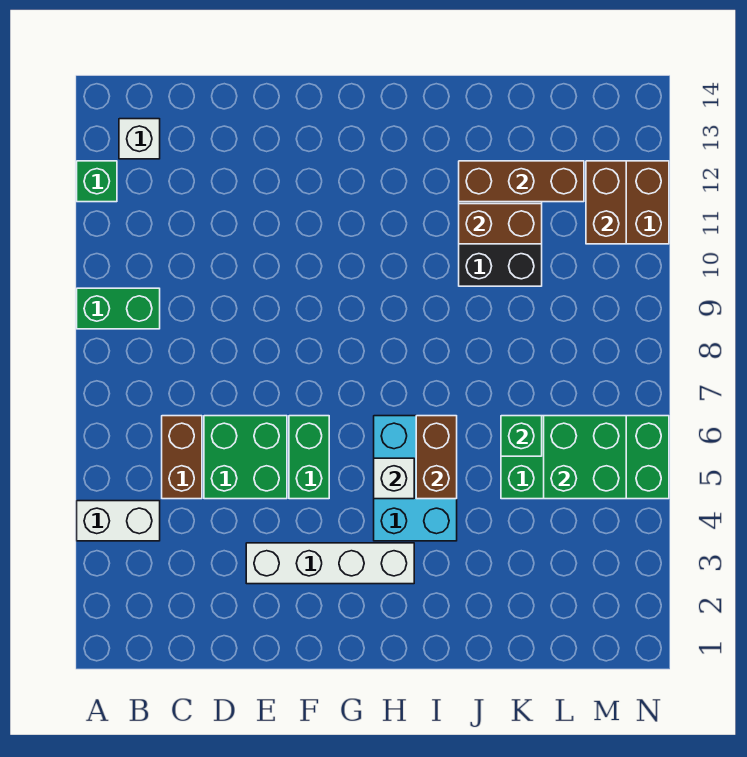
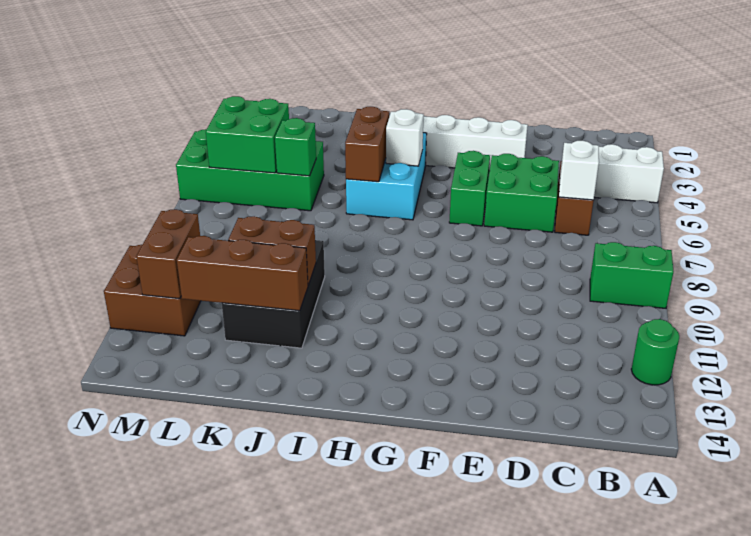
green 1x1 brick [77,161,117,202] -> green 1x1 round brick [631,319,679,385]
white 1x1 brick [119,119,160,159] -> white 1x1 brick moved to [559,141,599,200]

